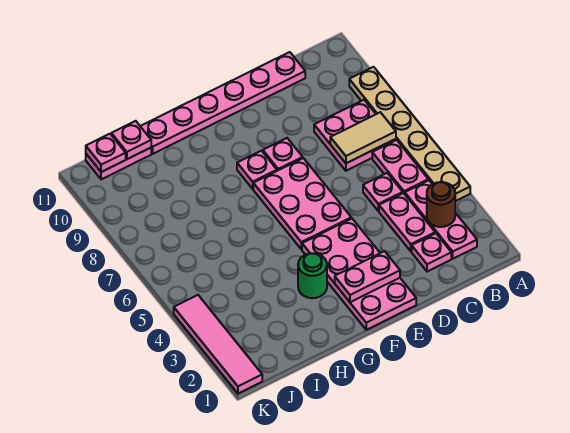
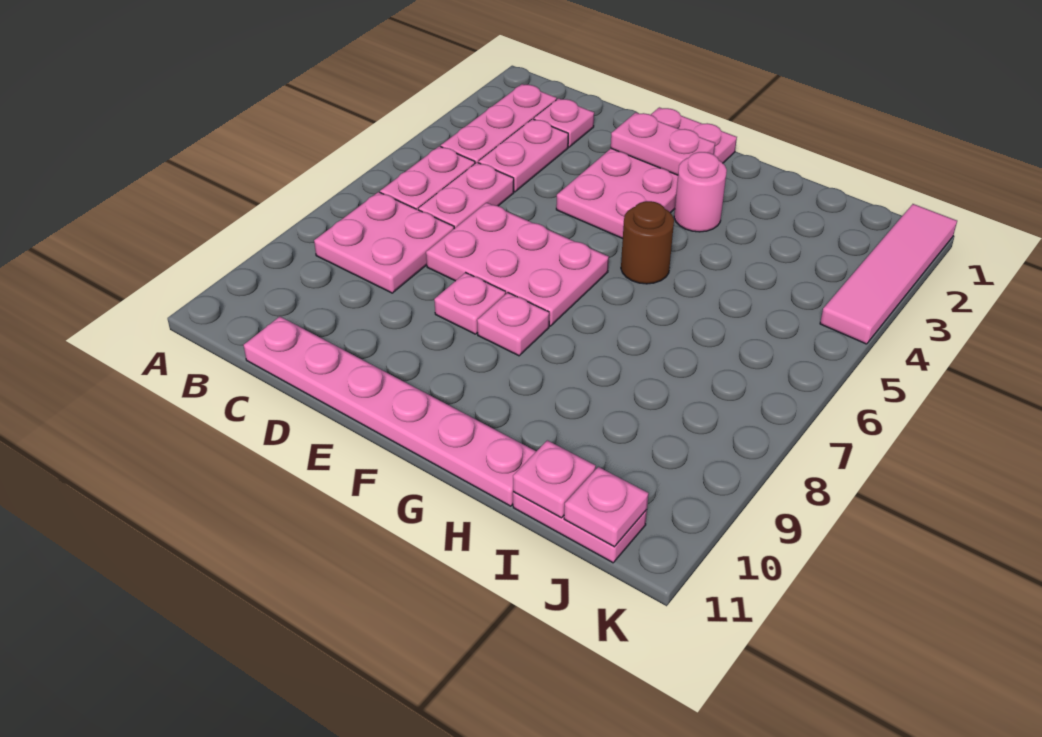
tan 1x6 plate [349,67,470,201] -> none
brown 1x1 round brick [427,182,455,227] -> brown 1x1 round brick moved to [621,201,674,284]
tan 1x2 tile [330,112,396,163] -> none
pink 1x1 plate [363,173,403,211] -> pink 1x2 plate [418,162,514,228]
pink 2x3 plate [253,158,351,249] -> pink 2x3 plate turned to [426,203,609,326]
green 1x1 round brick [298,253,327,298] -> pink 1x1 round brick [674,152,727,232]

